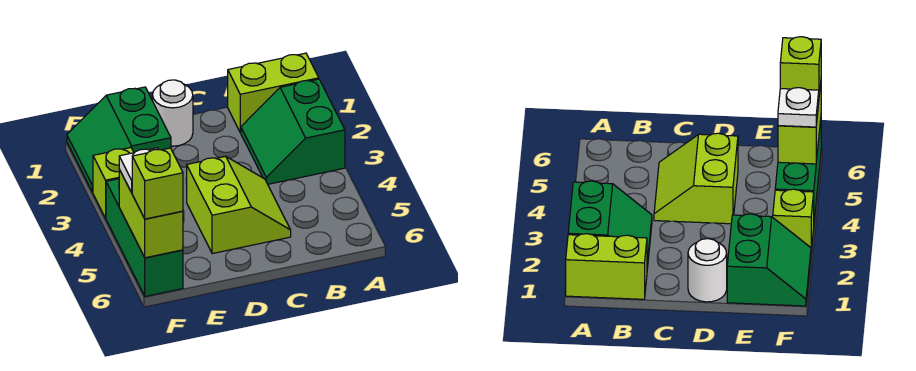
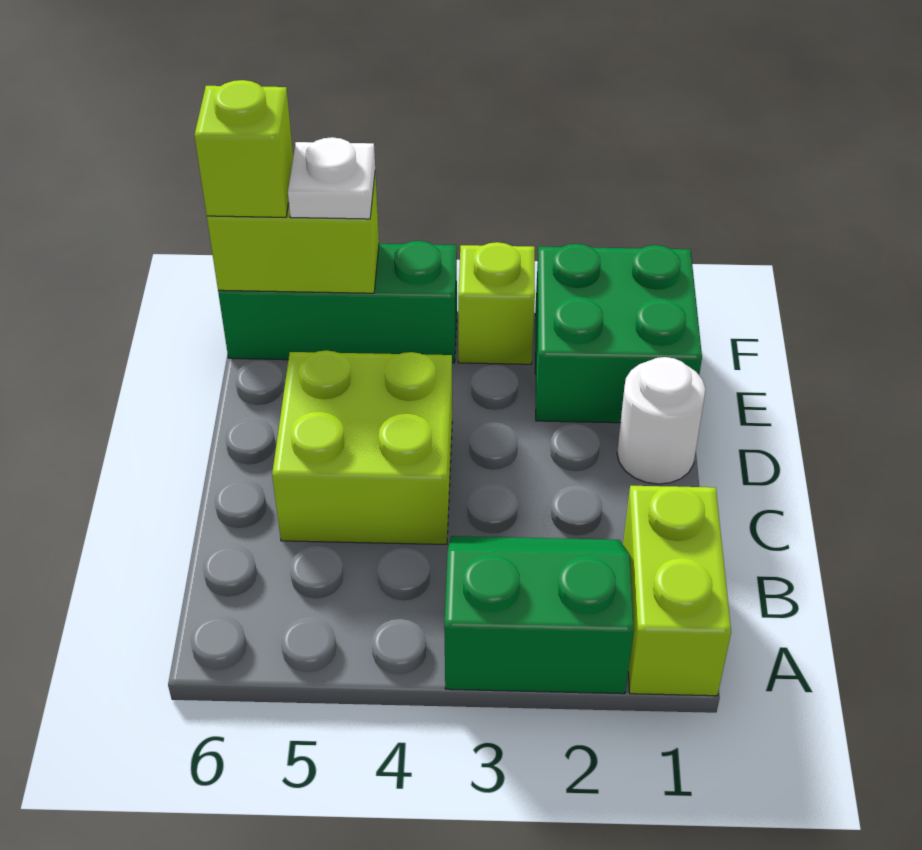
lime 2x2 slope [186,156,291,254] -> lime 2x2 brick [272,350,452,544]
green 2x2 slope [67,87,171,192] -> green 2x2 brick [535,244,702,423]

